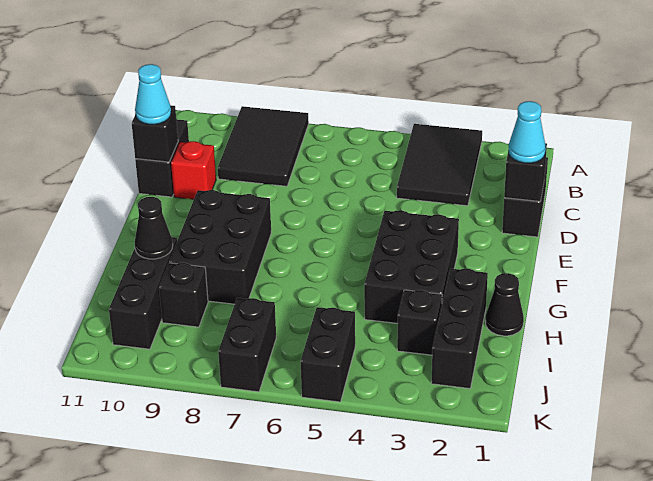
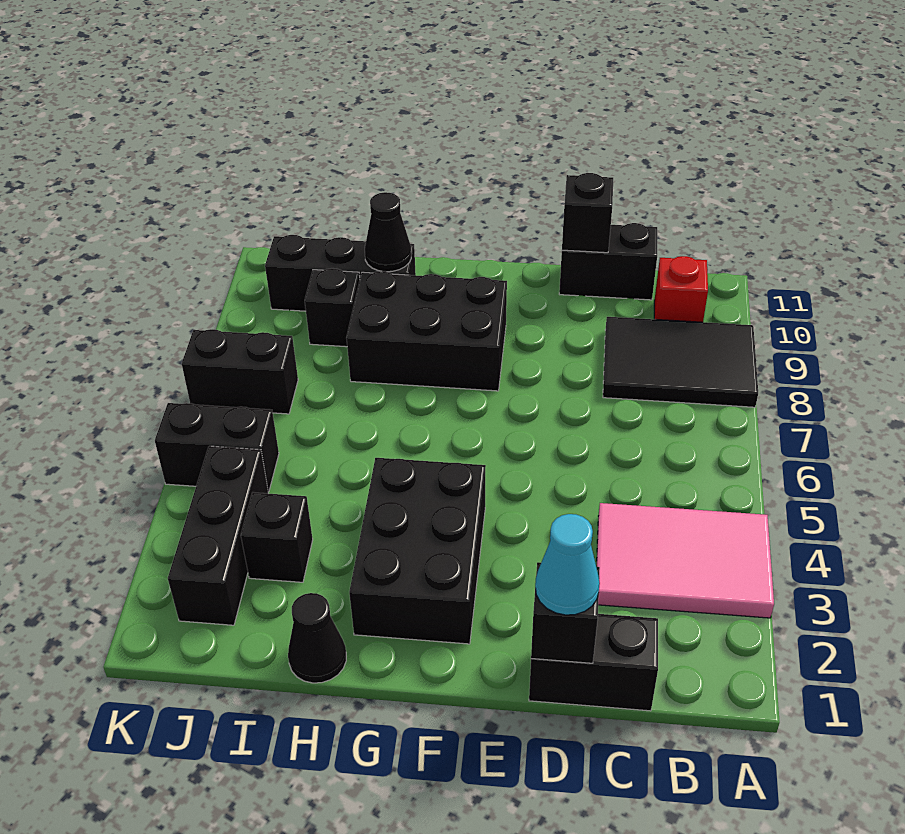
black 2x3 tile [397,124,482,206] -> pink 2x3 tile [596,503,774,618]
red 1x1 brick [171,141,216,199] -> red 1x1 brick moved to [654,256,708,322]
cyan 1x1 cone [135,64,171,124] -> none
black 2x3 brick [364,210,459,323] -> black 2x3 brick turned to [349,458,486,644]
black 1x3 brick [431,269,488,389] -> black 1x3 brick turned to [168,446,269,625]

